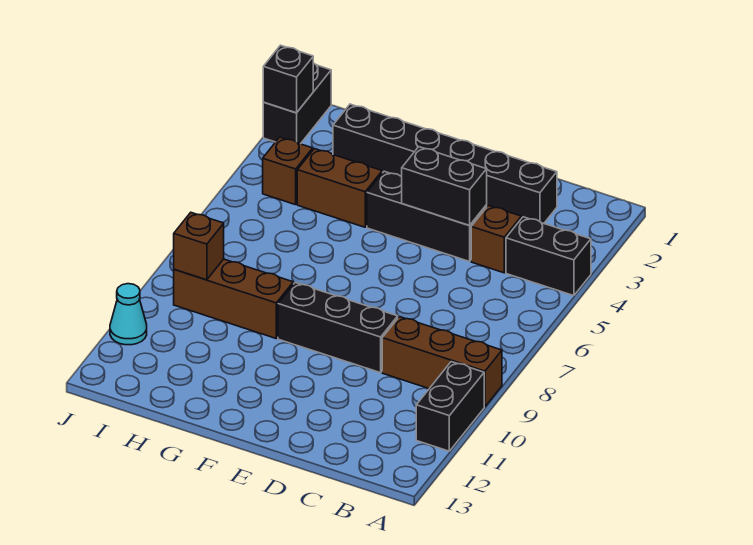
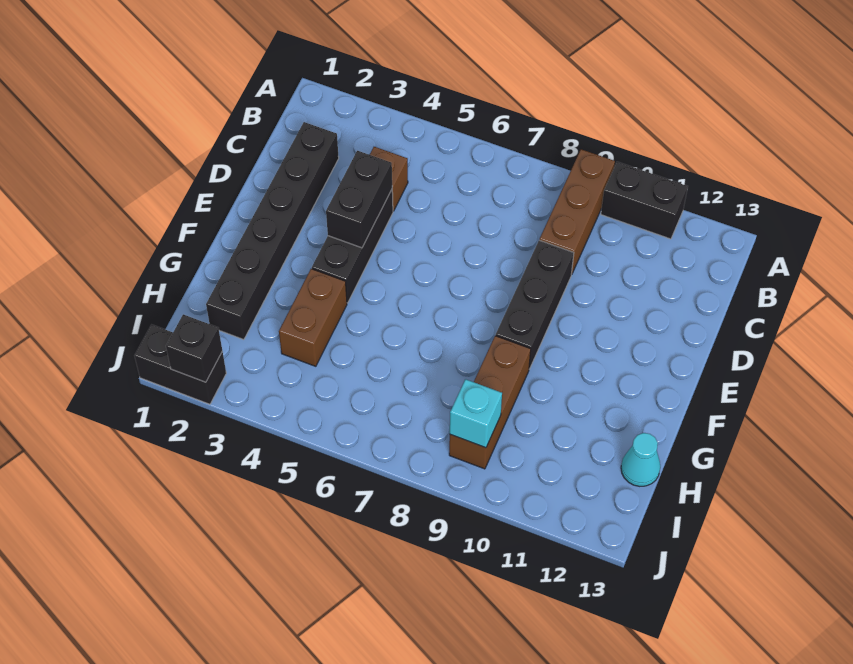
black 1x2 brick [506,217,591,296] -> none
brown 1x1 brick [263,137,313,205] -> none
brown 1x1 brick [174,213,224,280] -> cyan 1x1 brick [450,379,502,448]
cyan 1x1 cone [110,284,147,345] -> cyan 1x1 cone moved to [621,433,660,486]

